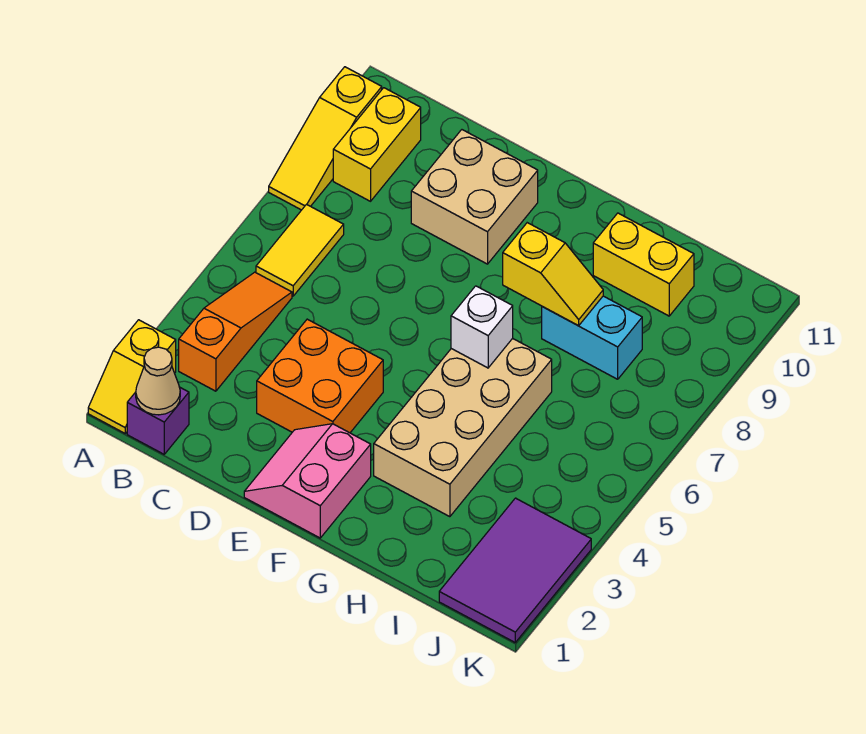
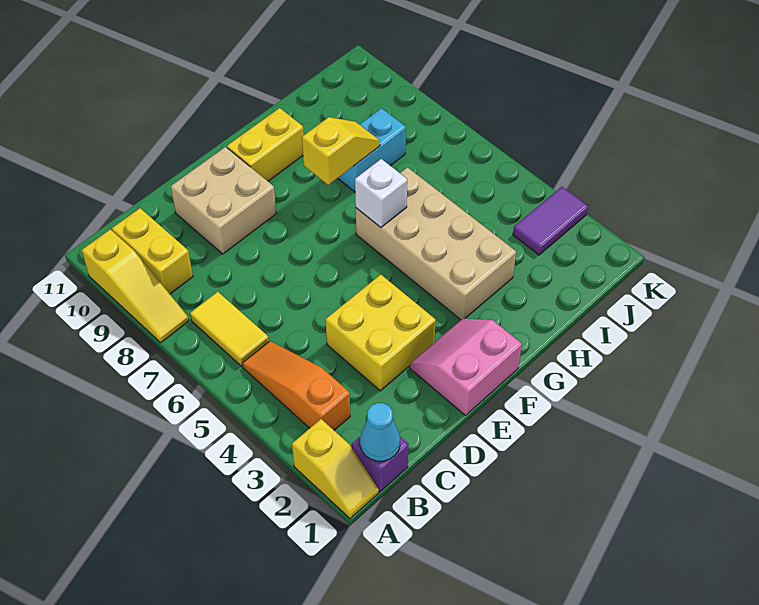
tan 1x1 cone [136,347,180,415] -> cyan 1x1 cone [360,403,400,461]
orange 2x2 brick [257,319,383,433] -> yellow 2x2 brick [325,274,436,391]
pink 2x2 slope [244,424,371,538] -> pink 2x2 slope turned to [410,319,522,416]
yellow 1x2 brick [593,213,694,316] -> yellow 1x2 brick moved to [227,108,304,181]
purple 2x3 tile [439,498,591,642] -> purple 1x2 tile [513,187,588,255]

